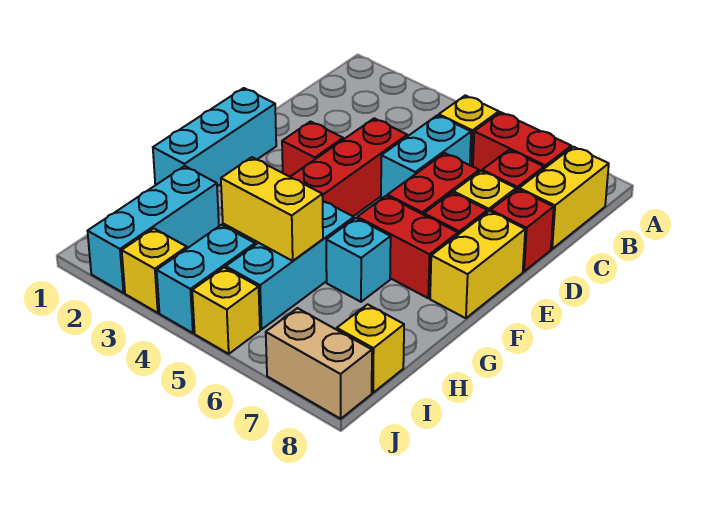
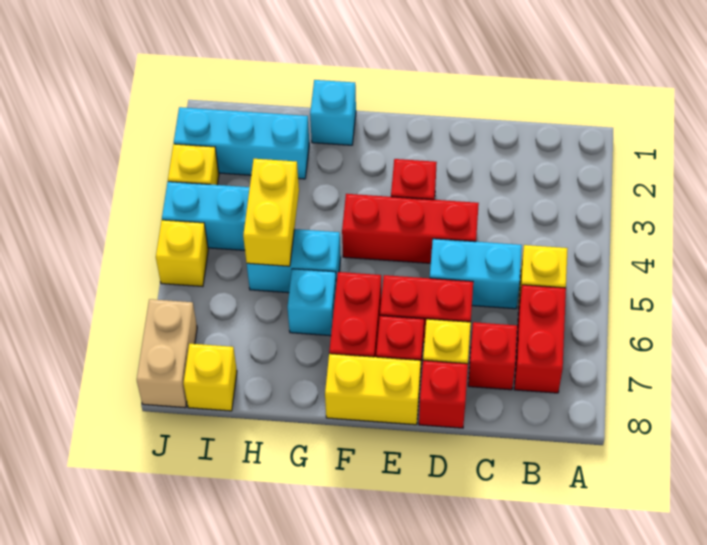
yellow 1x2 brick [519,147,609,249] -> none
cyan 1x3 brick [153,88,276,187] -> cyan 1x1 brick [310,80,356,145]
cyan 1x3 brick [226,201,354,329] -> cyan 1x2 brick [247,229,341,293]

